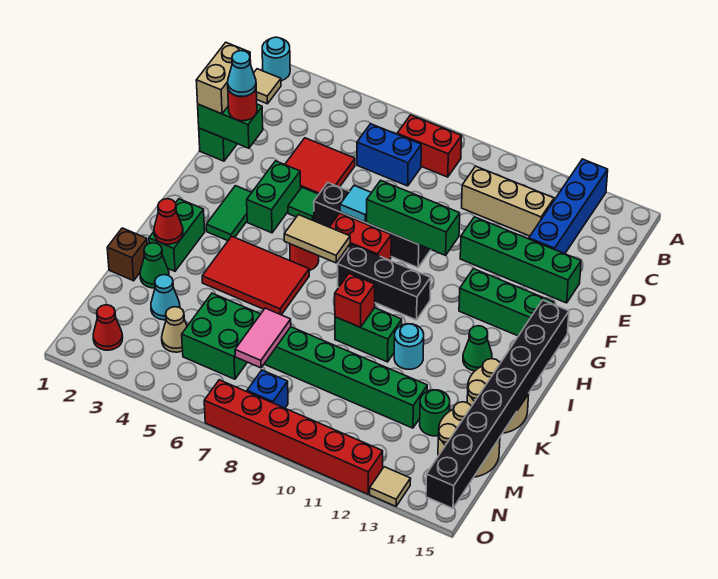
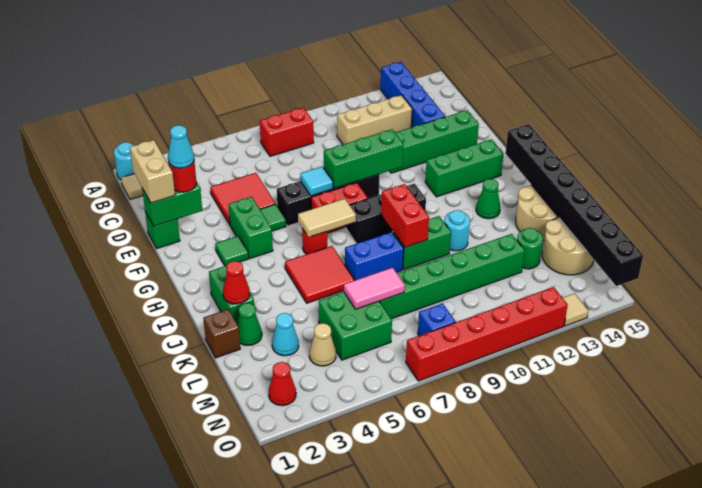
blue 1x2 brick [357,124,421,186] -> blue 1x2 brick moved to [345,232,404,280]
green 1x2 tile [206,186,252,241] -> green 1x1 tile [215,236,249,266]
red 2x3 tile [202,236,309,315] -> red 2x2 tile [285,246,355,303]
red 1x1 brick [335,274,375,327] -> red 1x2 brick [381,184,429,247]
pink 1x2 tile [235,308,291,368] -> pink 1x2 tile turned to [344,268,405,309]

